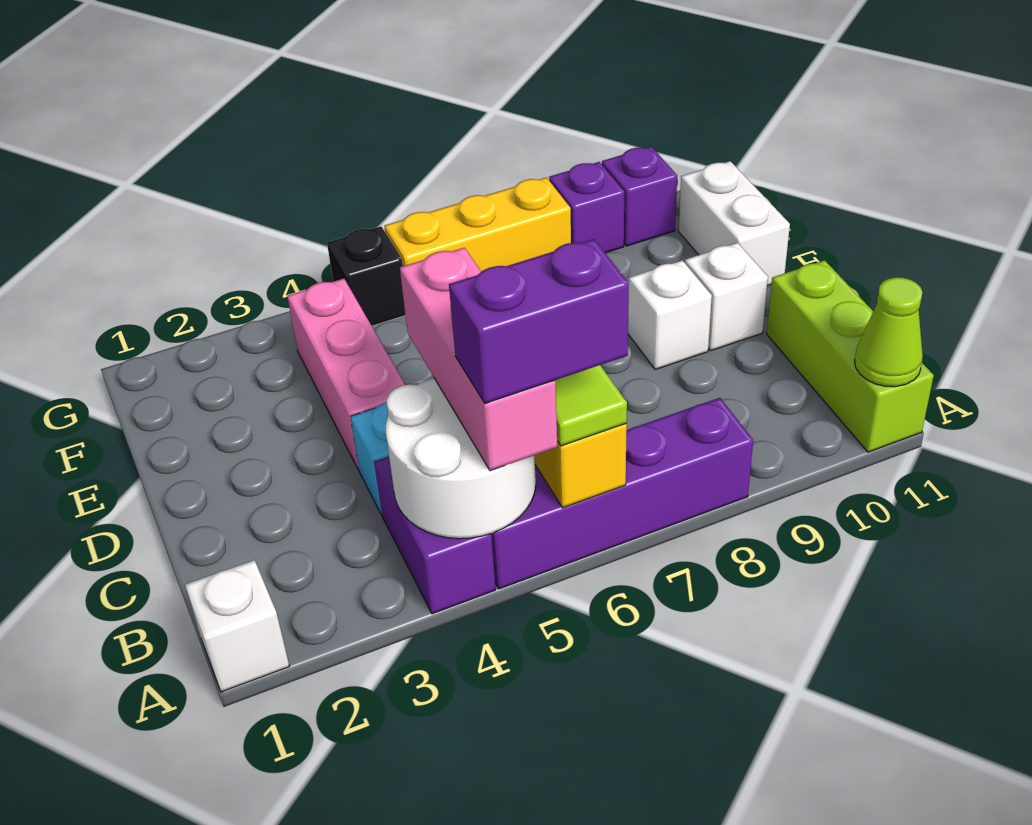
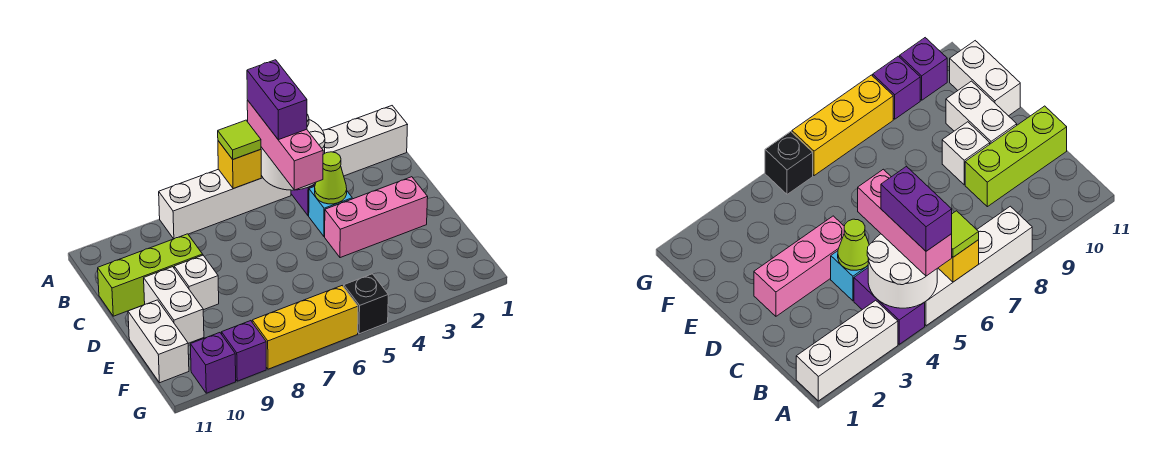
white 1x1 brick [185,560,289,692] -> white 1x3 brick [323,106,408,176]
purple 1x4 brick [491,398,753,589] -> white 1x4 brick [159,169,291,239]
purple 1x2 brick [449,239,629,403] -> purple 1x2 brick turned to [247,60,307,140]
lime 1x3 brick [767,260,934,452] -> lime 1x3 brick turned to [98,234,203,316]
lime 1x1 cone [855,277,923,387] -> lime 1x1 cone moved to [315,152,347,204]
pink 1x3 brick [287,279,405,470] -> pink 1x3 brick turned to [325,177,428,258]
white 1x1 brick [685,243,768,351] -> white 1x2 brick [144,267,204,343]

